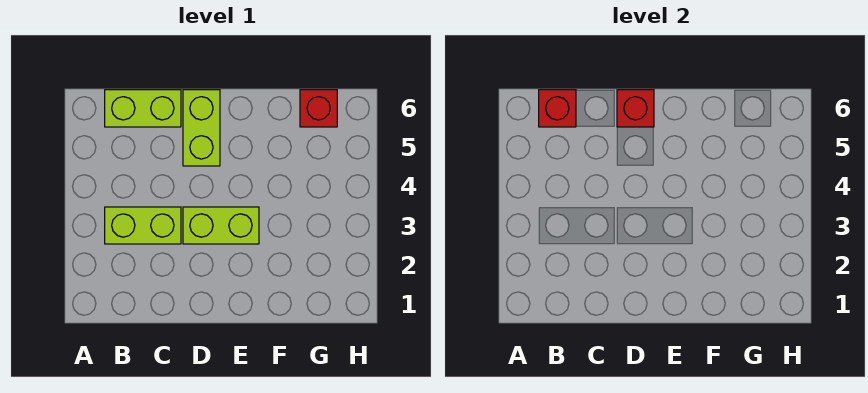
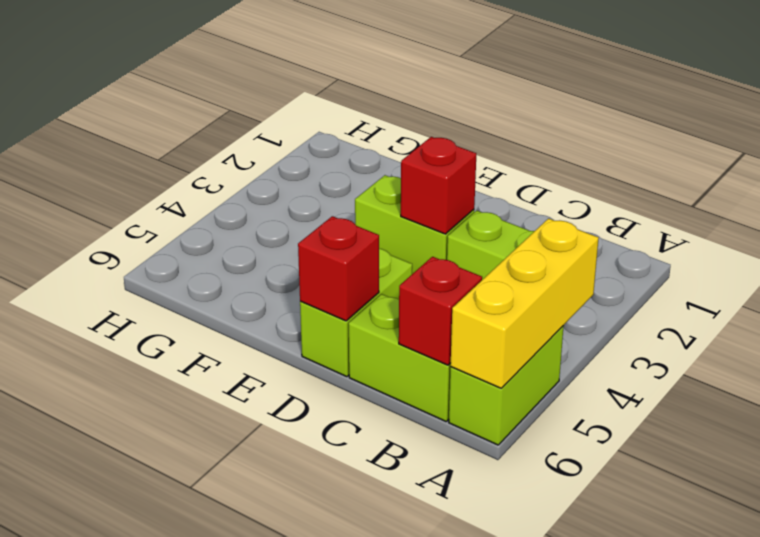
none -> yellow 1x3 brick [451,218,599,388]
none -> lime 1x2 brick [449,326,564,445]
red 1x1 brick [300,90,337,127] -> red 1x1 brick moved to [401,137,476,234]

